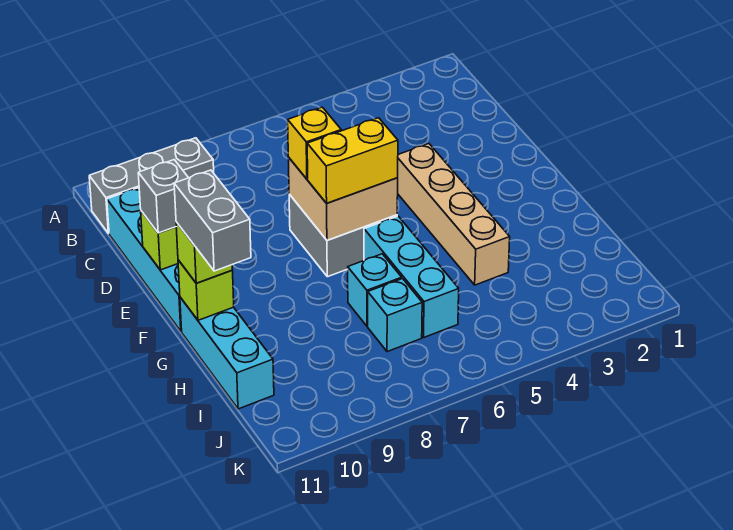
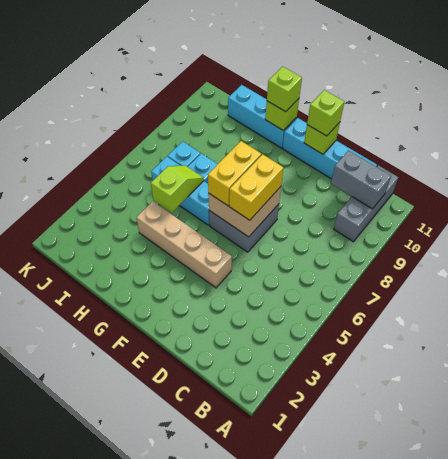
yellow 1x1 brick [288,107,341,179] -> yellow 1x2 brick [229,154,283,220]
grey 1x1 brick [138,160,188,233] -> lime 1x1 brick [307,90,344,136]
grey 1x2 brick [174,170,251,271] -> grey 1x2 brick moved to [331,150,391,209]
none -> lime 1x2 slope [151,165,204,213]

